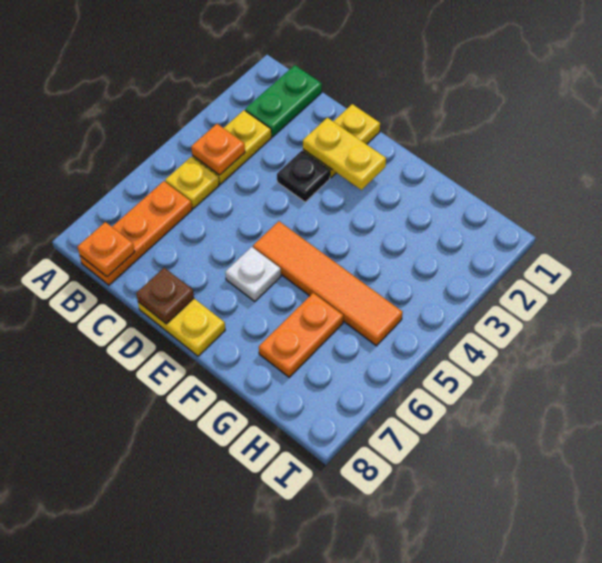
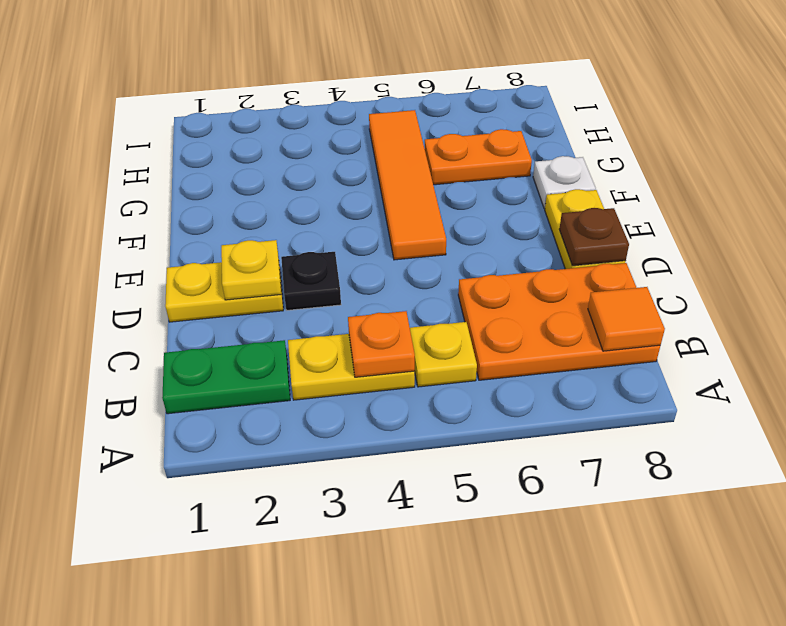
orange 1x3 plate [80,181,192,285] -> orange 2x3 plate [458,263,660,380]
orange 1x1 plate [77,222,135,277] -> orange 1x1 tile [588,287,665,351]
yellow 1x2 plate [303,118,386,190] -> yellow 1x1 plate [221,240,281,300]
white 1x1 plate [225,247,281,302] -> white 1x1 plate moved to [533,156,596,209]

